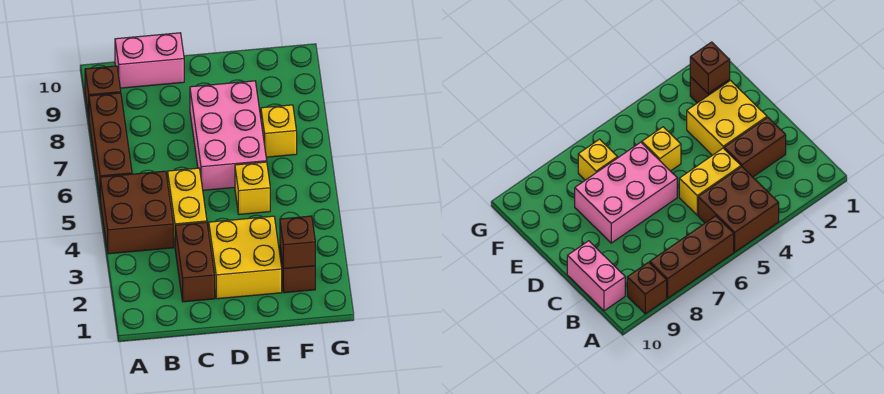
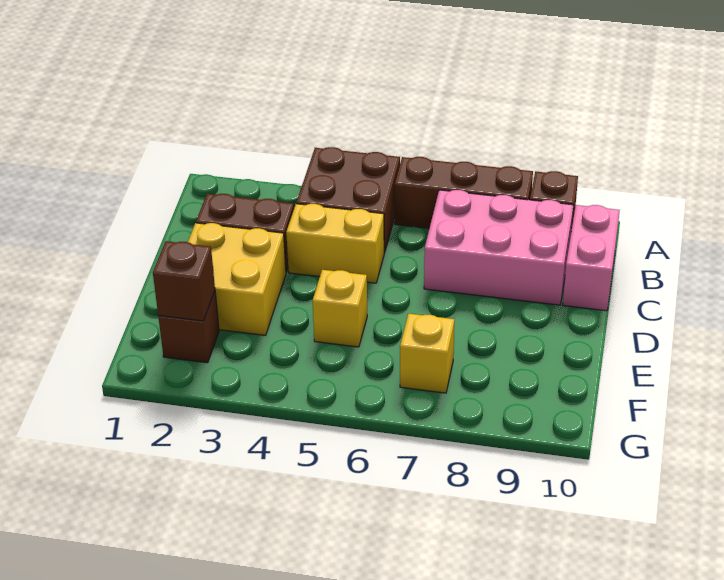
pink 2x3 brick [190,81,267,190] -> pink 2x3 brick moved to [424,190,573,305]

